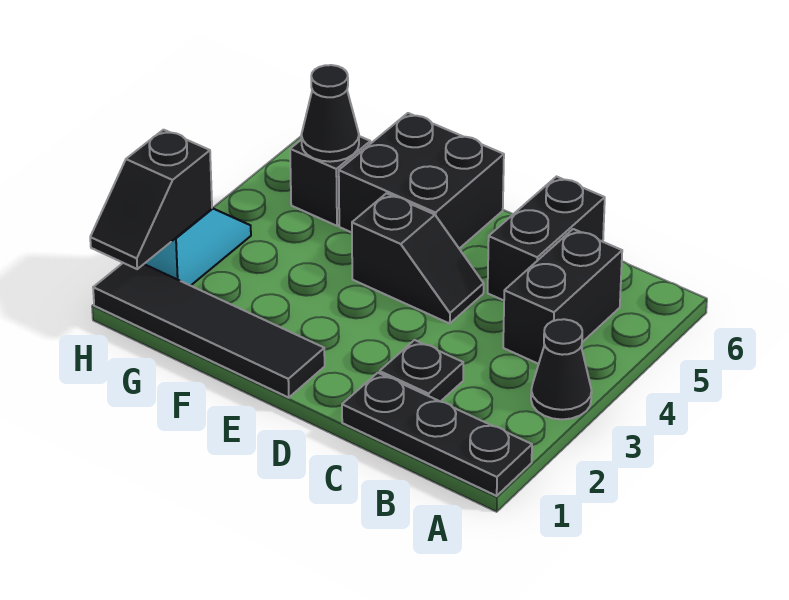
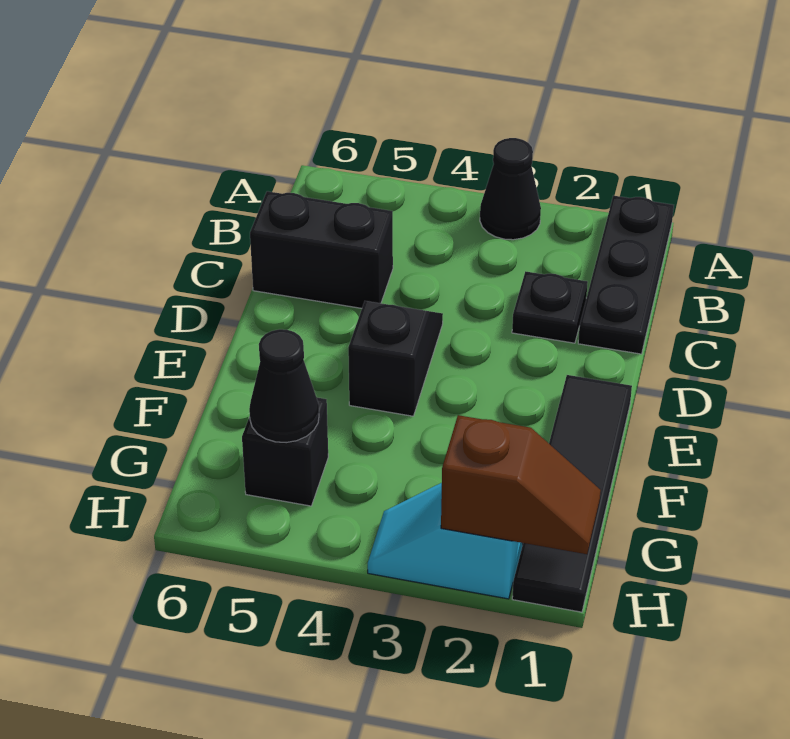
black 1x2 brick [503,229,622,364] -> none
black 2x2 brick [339,113,504,249] -> none
black 1x2 slope [90,130,212,269] -> brown 1x2 slope [441,415,601,554]

